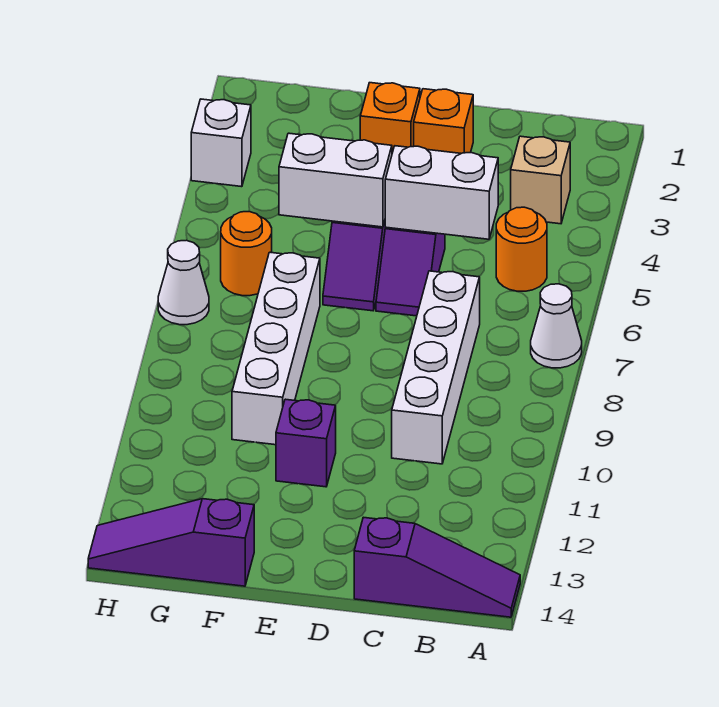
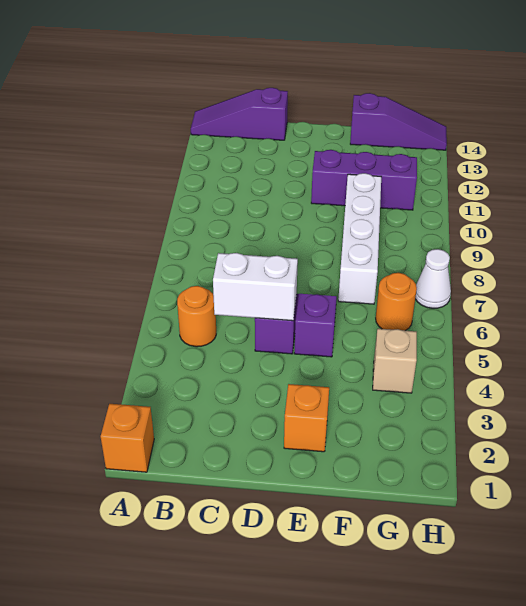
white 1x1 cone [531,284,582,368] -> none
tan 1x1 brick [511,136,570,224] -> tan 1x1 brick moved to [373,329,417,393]
white 1x4 brick [392,271,480,464] -> none
orange 1x1 brick [414,89,473,154] -> orange 1x1 brick moved to [101,404,154,472]
white 1x2 brick [279,133,392,227] -> none
purple 1x1 brick [276,399,336,487] -> purple 1x3 brick [311,150,417,210]
white 1x1 brick [191,99,251,187] -> none

